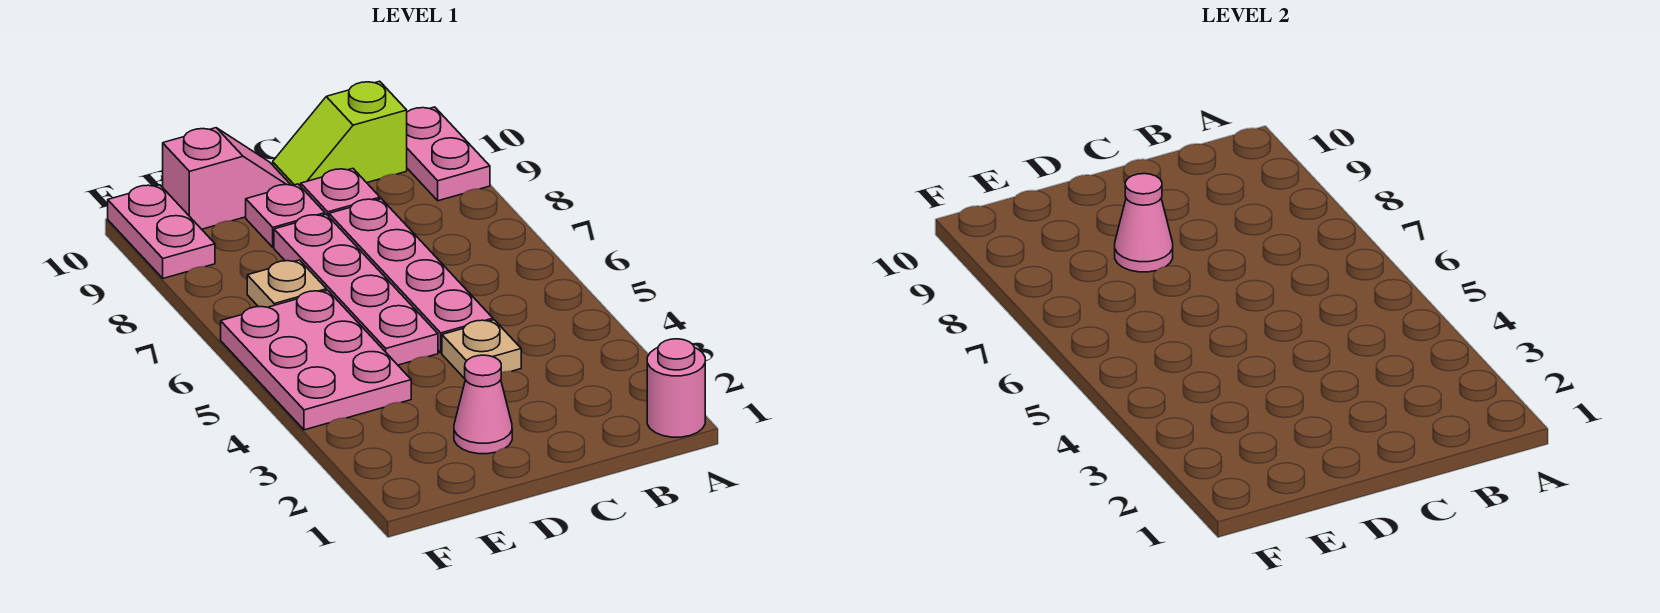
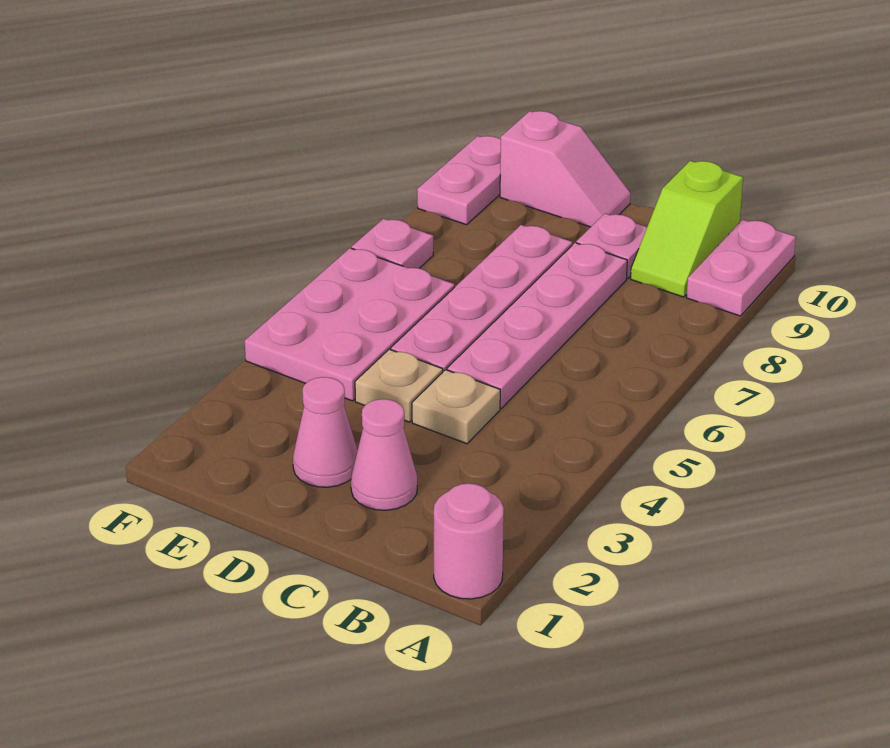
lime 1x2 slope [273,81,407,186] -> lime 1x2 slope turned to [631,161,743,297]
pink 1x1 cone [1115,174,1173,272] -> pink 1x1 cone moved to [351,399,417,510]
pink 1x1 plate [246,184,325,247] -> pink 1x1 plate moved to [352,219,433,268]
tan 1x1 plate [247,260,327,307] -> tan 1x1 plate moved to [355,349,443,422]

